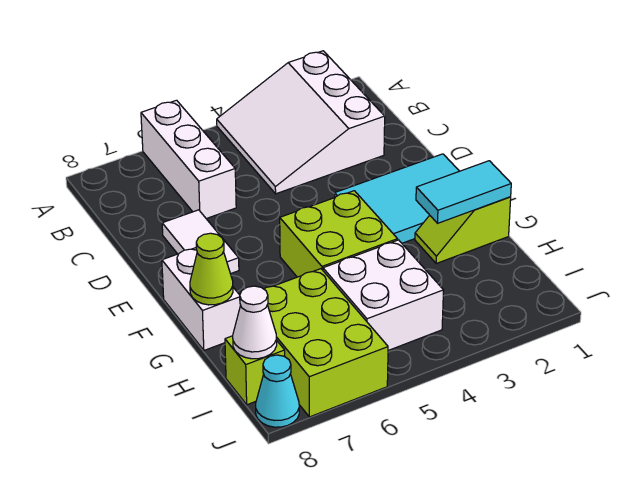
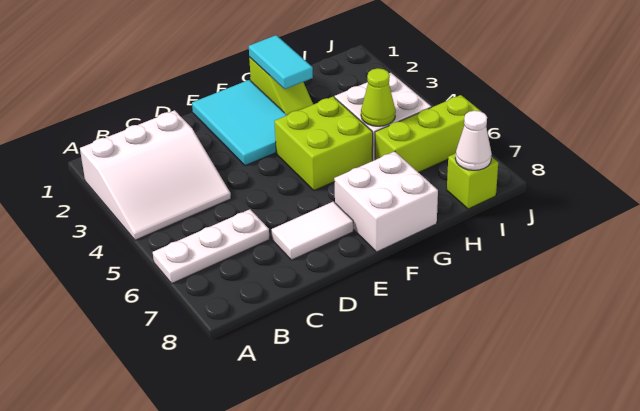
white 1x3 brick [141,100,236,219] -> white 1x3 plate [153,209,270,283]
white 1x2 brick [162,248,241,350] -> white 2x2 brick [334,151,438,252]
lime 1x1 cone [190,233,233,305] -> lime 1x1 cone moved to [361,68,396,126]
lime 2x3 brick [264,269,388,417] -> lime 1x3 brick [375,95,480,173]
cyan 1x1 cone [256,355,299,427] -> none

